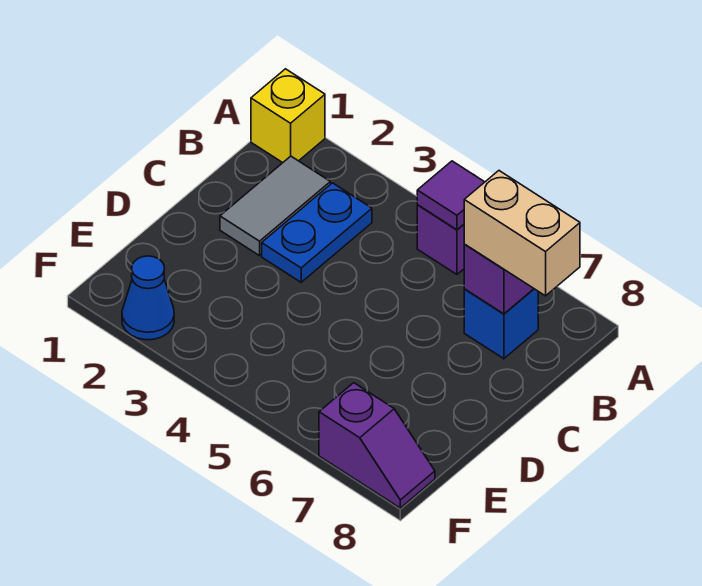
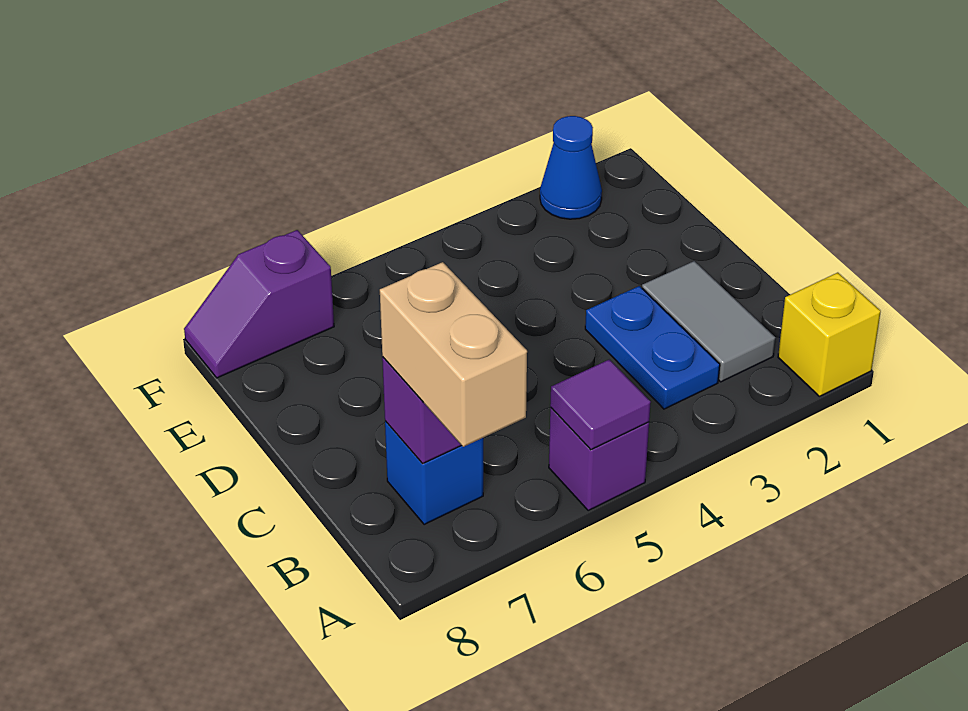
tan 1x2 brick [464,171,580,296] -> tan 1x2 brick turned to [380,262,527,447]

